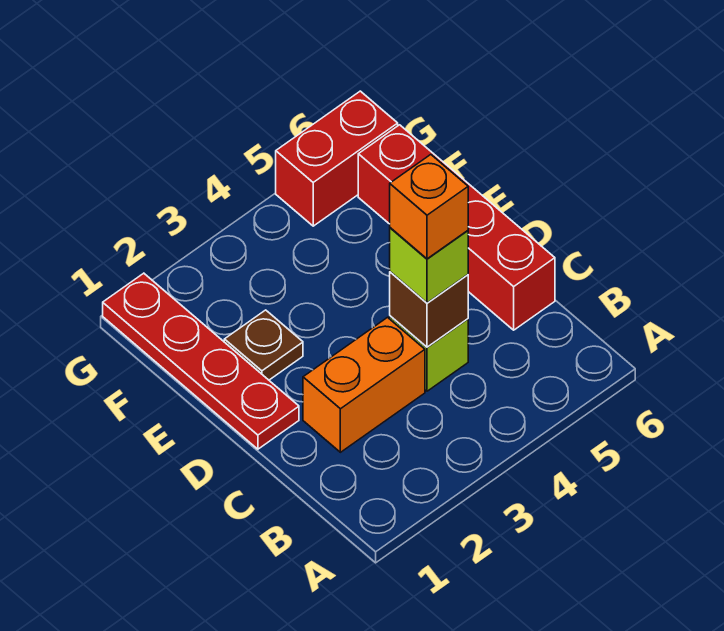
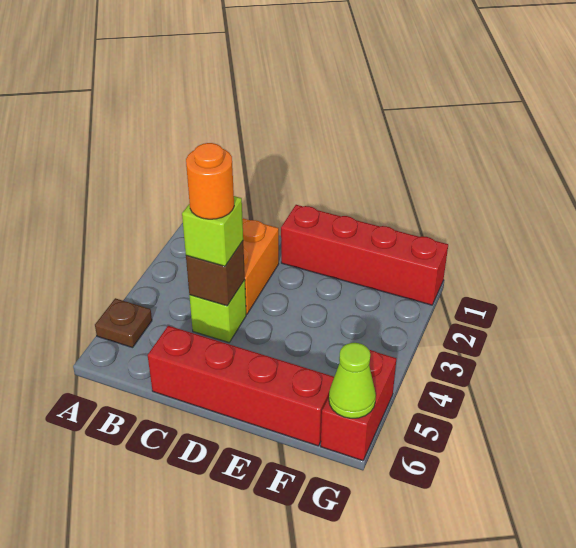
orange 1x1 brick [390,155,468,259] -> orange 1x1 round brick [186,143,234,219]
red 1x4 plate [103,273,299,449] -> red 1x4 brick [281,205,448,305]
brown 1x1 plate [224,310,303,380] -> brown 1x1 plate moved to [95,298,152,348]
none -> lime 1x1 cone [329,343,376,418]

